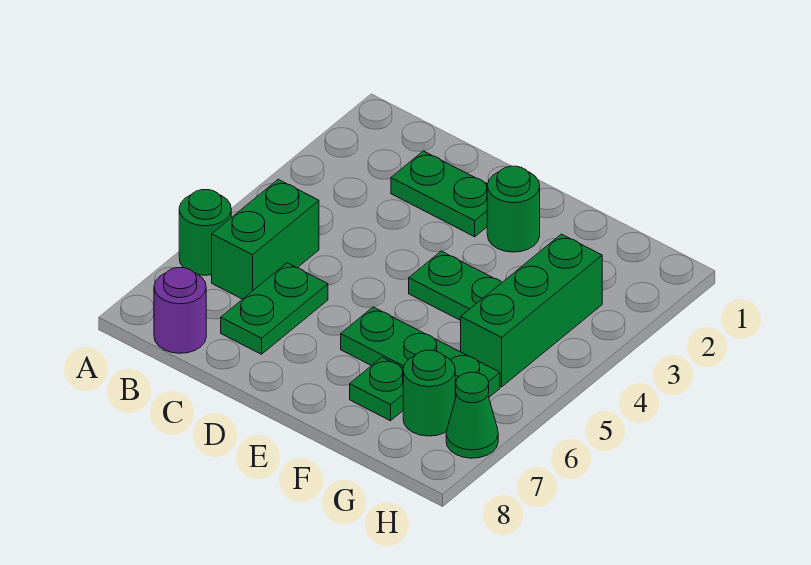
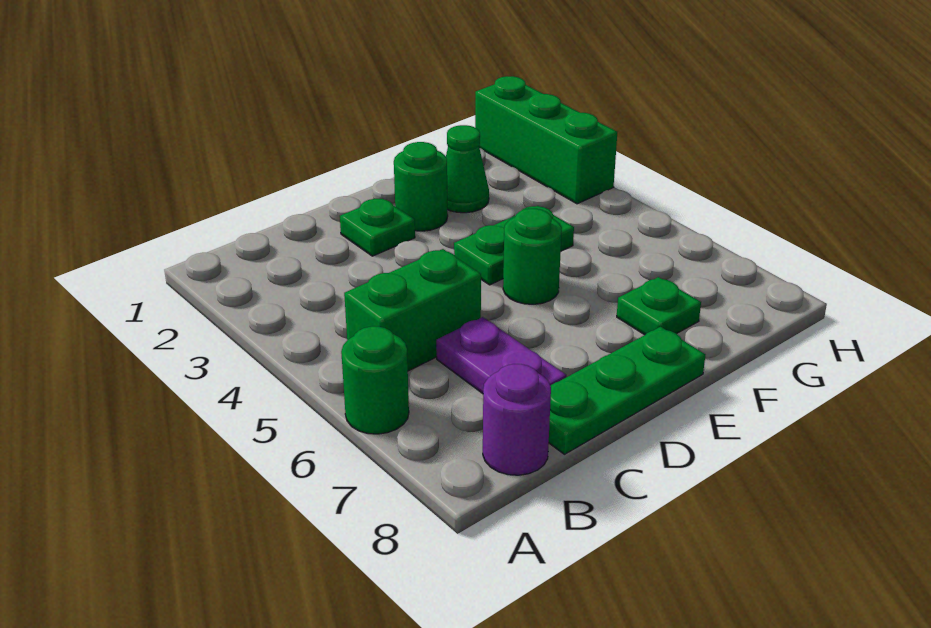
green 1x2 brick [212,179,319,299] -> green 1x2 brick turned to [344,249,481,371]
green 1x2 plate [391,151,488,237] -> green 1x1 plate [340,198,415,256]
green 1x2 plate [221,263,328,354] -> purple 1x2 plate [436,317,566,394]
green 1x3 plate [341,307,500,398] -> green 1x3 plate moved to [549,327,705,454]
green 1x3 brick [461,234,602,387] -> green 1x3 brick moved to [475,76,617,204]
green 1x1 round brick [403,350,455,436] -> green 1x1 round brick moved to [503,209,562,304]
green 1x1 cone [446,372,498,458] -> green 1x1 cone moved to [446,125,489,213]

